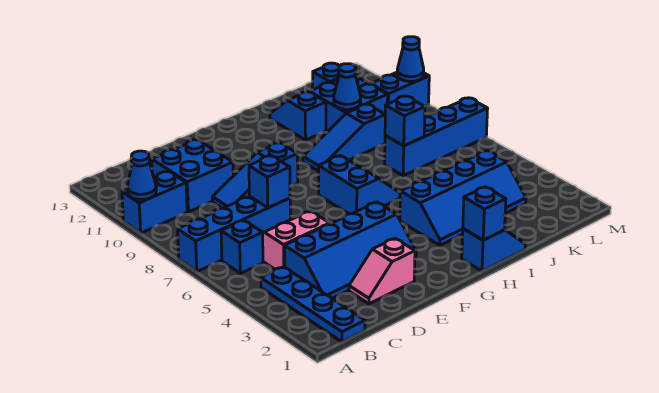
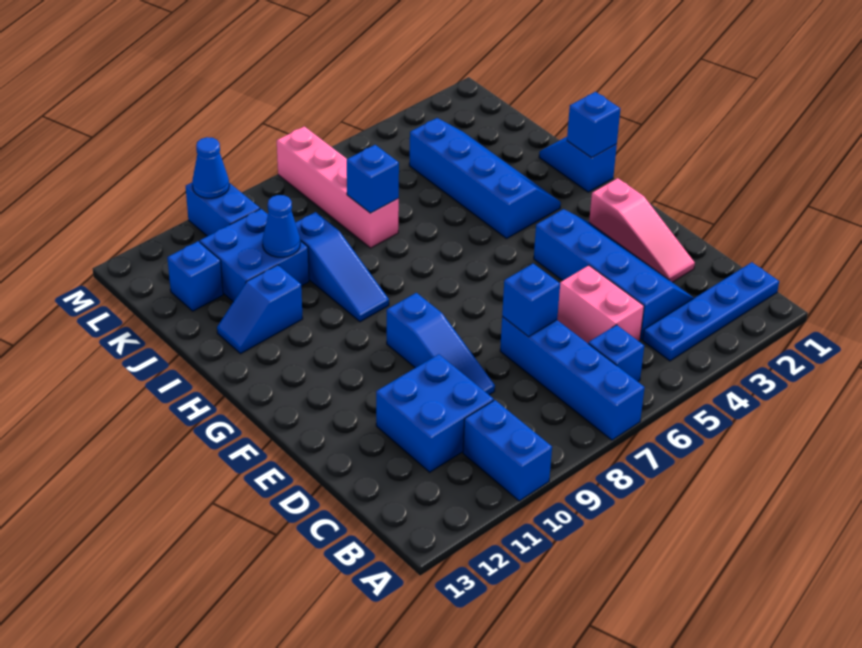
blue 1x1 cone [127,151,156,200] -> none
pink 1x2 slope [349,238,415,304] -> pink 1x3 slope [589,178,695,282]
blue 2x2 slope [319,156,400,214] -> none
blue 1x4 brick [385,98,488,176] -> pink 1x4 brick [277,126,399,248]

